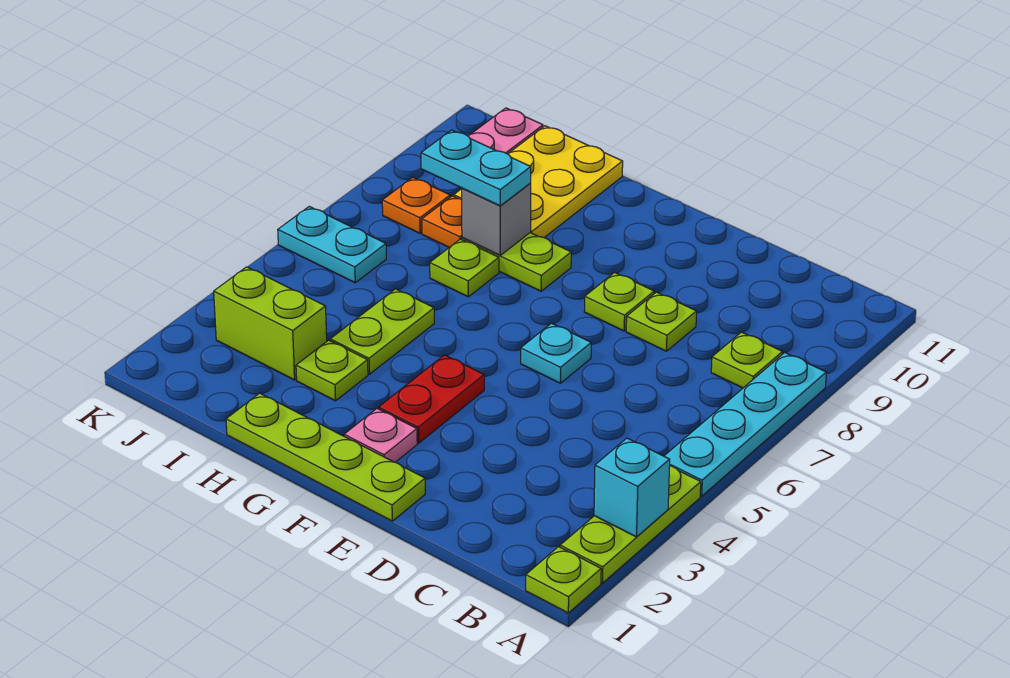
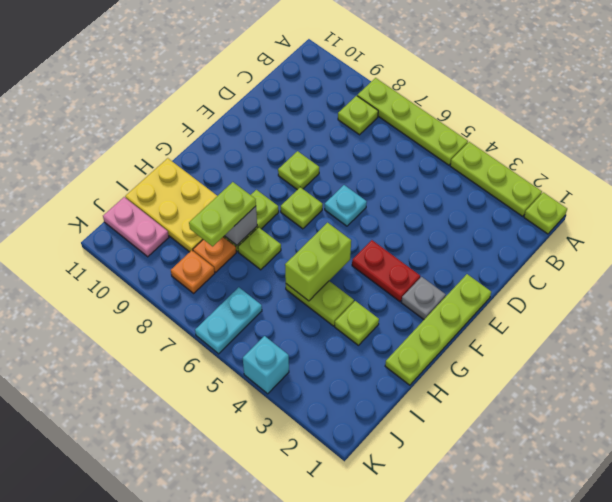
cyan 1x1 brick [594,438,670,537] -> cyan 1x1 brick moved to [243,336,289,394]
cyan 1x4 plate [664,353,826,496] -> lime 1x4 plate [357,78,468,165]
lime 1x1 plate [626,292,697,351] -> lime 1x1 plate moved to [281,187,323,229]
pink 1x1 plate [344,409,417,462] -> grey 1x1 plate [401,277,446,319]
cyan 1x2 plate [421,130,531,206] -> lime 1x2 plate [189,182,256,246]
lime 1x2 brick [214,267,327,380] -> lime 1x2 brick moved to [285,223,351,301]

